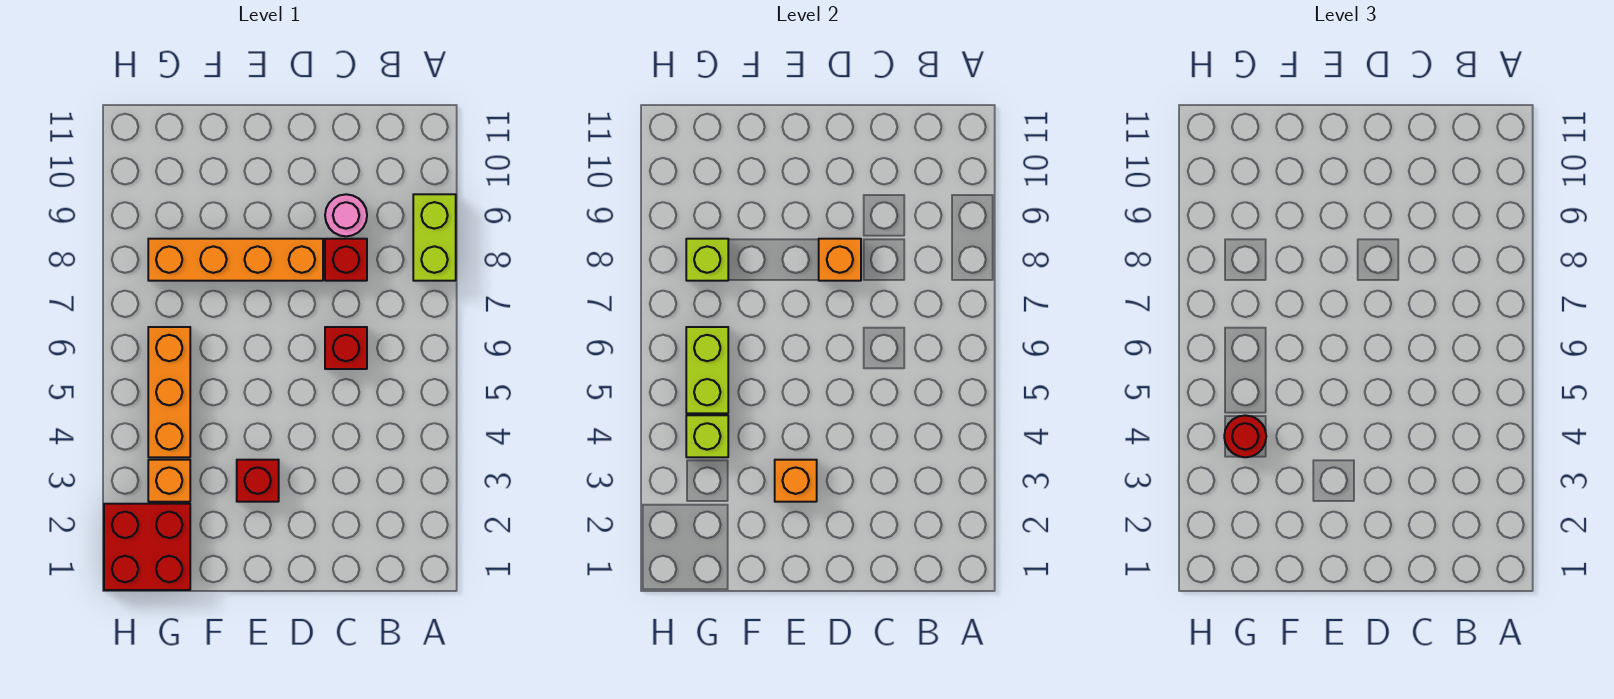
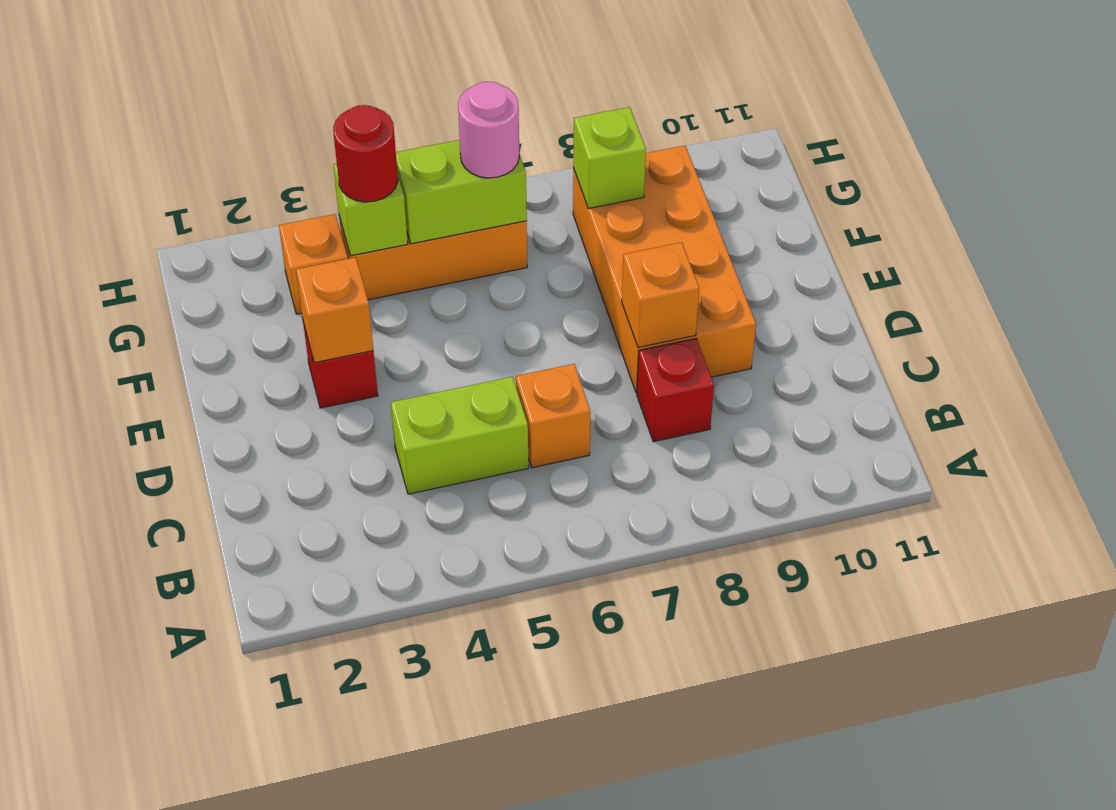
lime 1x2 brick [413,194,456,281] -> lime 1x2 brick moved to [391,377,529,494]
red 1x1 brick [325,327,367,369] -> orange 1x1 brick [516,364,590,468]
pink 1x1 round brick [325,194,367,236] -> pink 1x1 round brick moved to [458,82,519,178]
orange 1x4 brick [148,239,323,281] -> orange 2x4 brick [573,146,756,393]
red 2x2 brick [104,504,190,590] -> none

